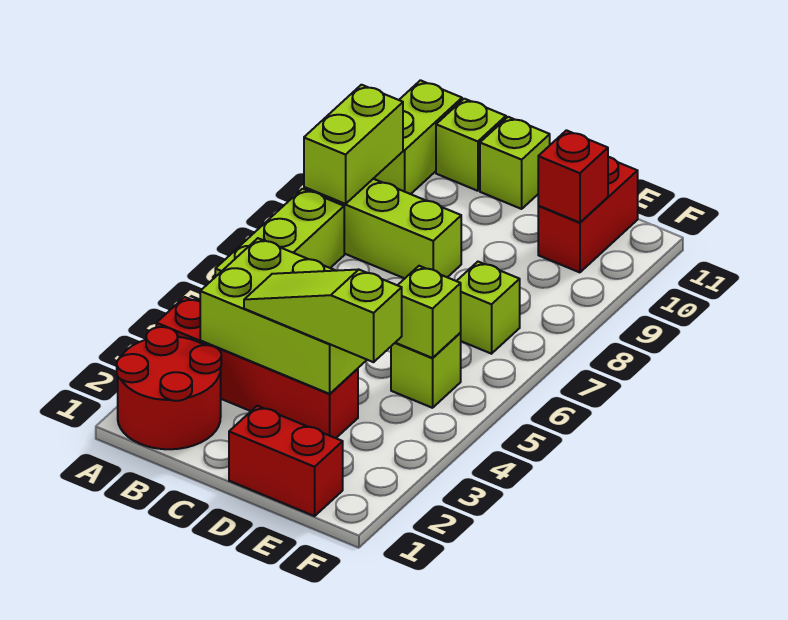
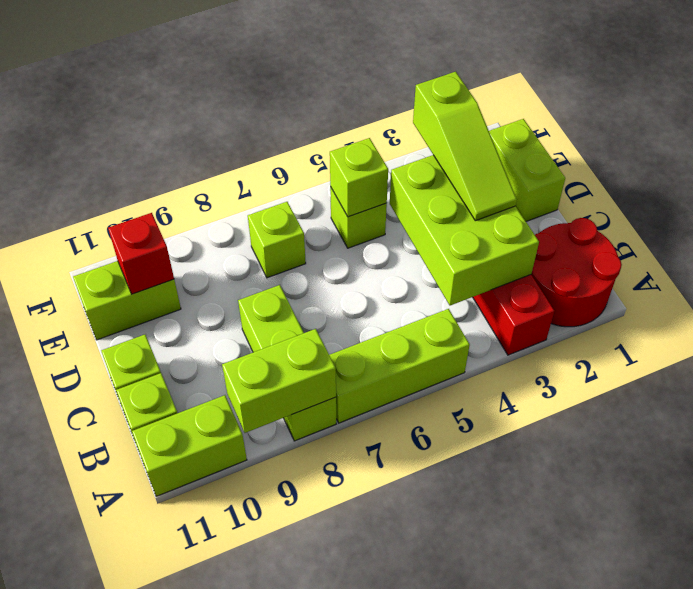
red 1x2 brick [229,406,343,516] -> lime 1x2 brick [489,119,565,221]
red 1x2 brick [538,157,638,272] -> lime 1x2 brick [73,261,181,340]

